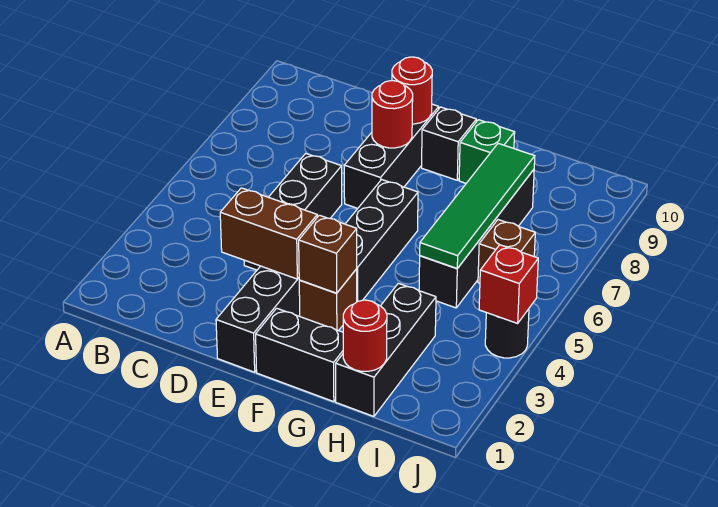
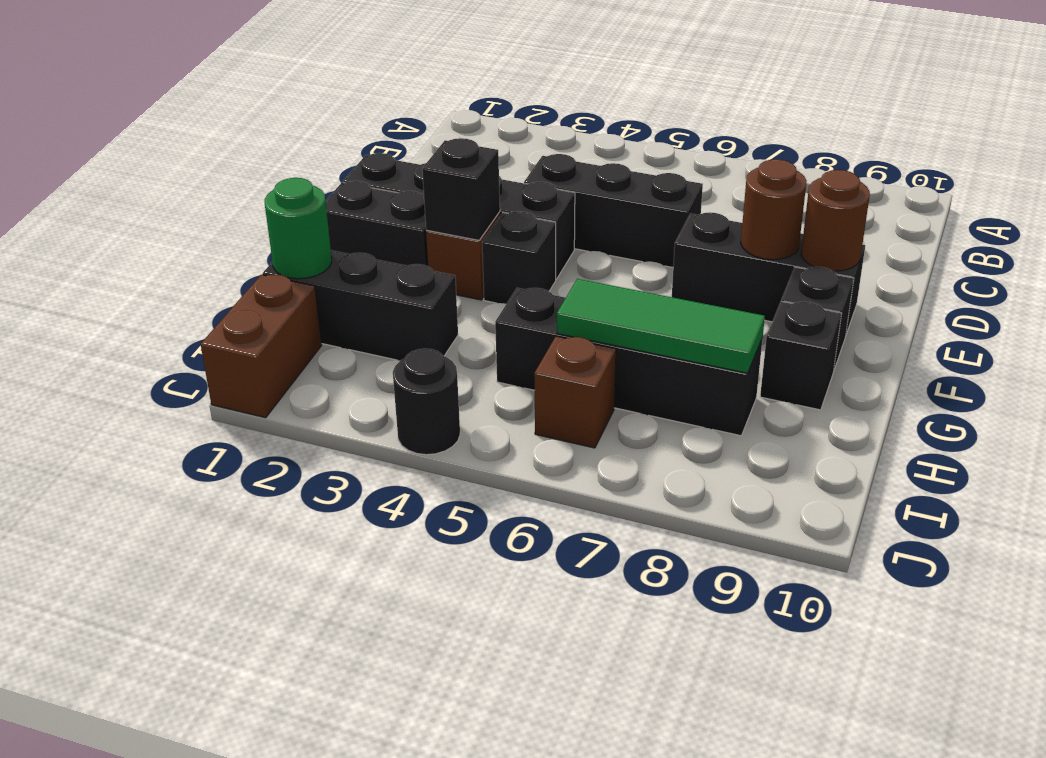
brown 1x2 brick [220,188,317,279] -> brown 1x2 brick moved to [201,275,322,418]
red 1x1 round brick [372,81,413,148] -> brown 1x1 round brick [741,159,807,260]
red 1x1 round brick [392,57,432,124] -> brown 1x1 round brick [801,170,870,271]
black 1x2 brick [256,308,343,402] -> black 1x2 brick turned to [326,181,428,266]
brown 1x1 brick [299,215,357,293] -> black 1x1 brick [422,138,500,240]
black 1x3 brick [346,180,418,302] -> black 1x1 brick [482,211,556,304]
green 1x1 brick [459,120,515,183] -> black 1x1 brick [760,301,842,410]
red 1x1 round brick [343,300,387,371] -> green 1x1 round brick [265,178,332,279]
green 1x4 tile [420,143,535,268] -> green 1x3 tile [557,279,765,373]
red 1x1 brick [479,245,538,323] -> none

